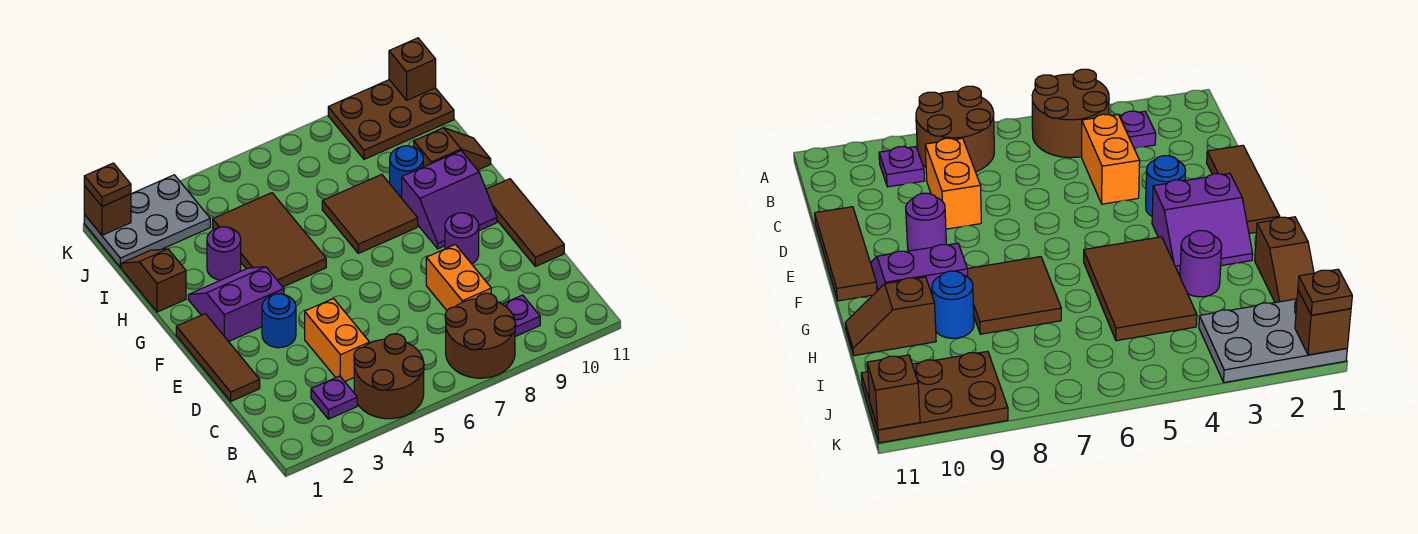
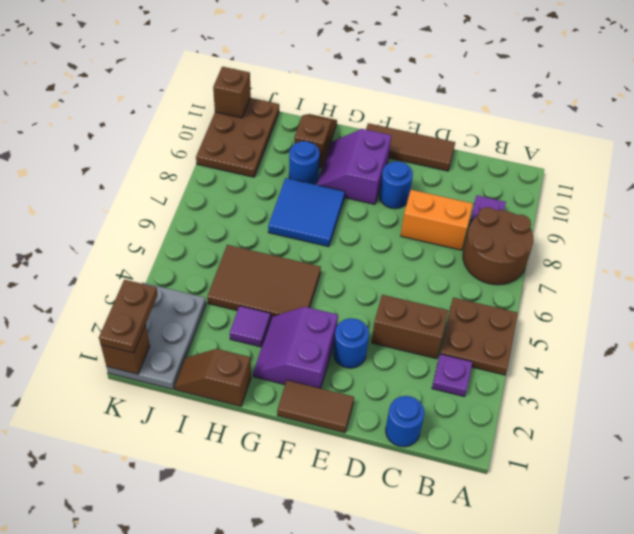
brown 2x2 round brick [354,334,424,419] -> brown 2x2 plate [440,298,518,375]
none -> blue 1x1 round brick [386,396,424,447]
orange 1x2 brick [305,299,369,381] -> brown 1x2 brick [372,295,448,359]
brown 1x3 tile [176,314,260,401] -> brown 1x2 tile [277,380,354,433]
purple 1x1 round brick [445,213,479,264] -> blue 1x1 round brick [380,161,413,209]
purple 2x2 slope [402,151,497,249] -> purple 2x2 slope turned to [317,129,391,204]
brown 2x2 tile [322,174,418,253] -> blue 2x2 tile [268,178,345,247]
purple 1x1 round brick [207,227,241,280] -> purple 1x1 tile [230,306,271,347]
brown 1x1 plate [84,163,131,206] -> brown 1x2 plate [99,280,158,353]

